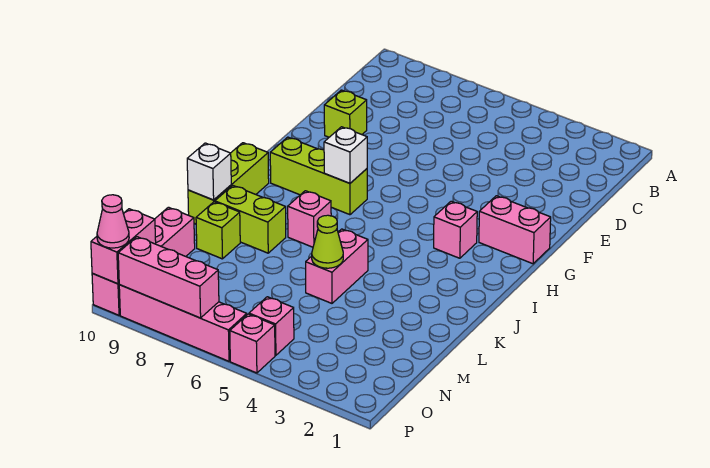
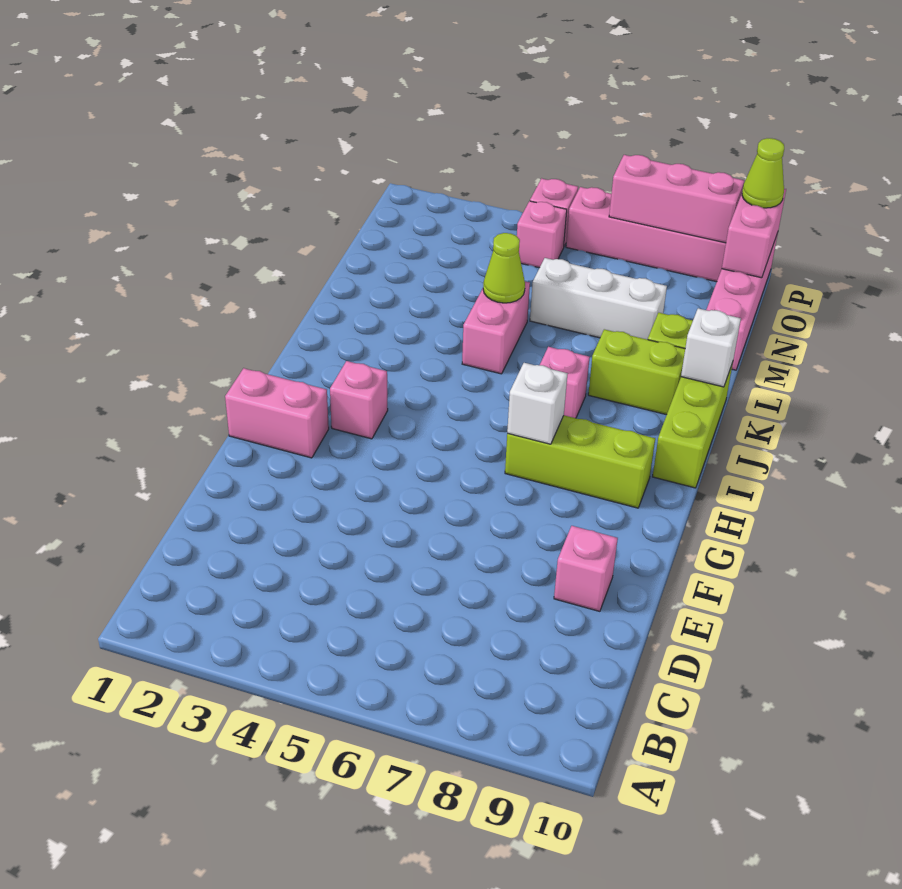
lime 1x1 brick [324,90,367,137] -> pink 1x1 brick [554,526,618,611]
none -> white 1x3 brick [530,258,667,340]
pink 1x1 cone [97,195,129,248] -> lime 1x1 cone [742,138,784,208]

